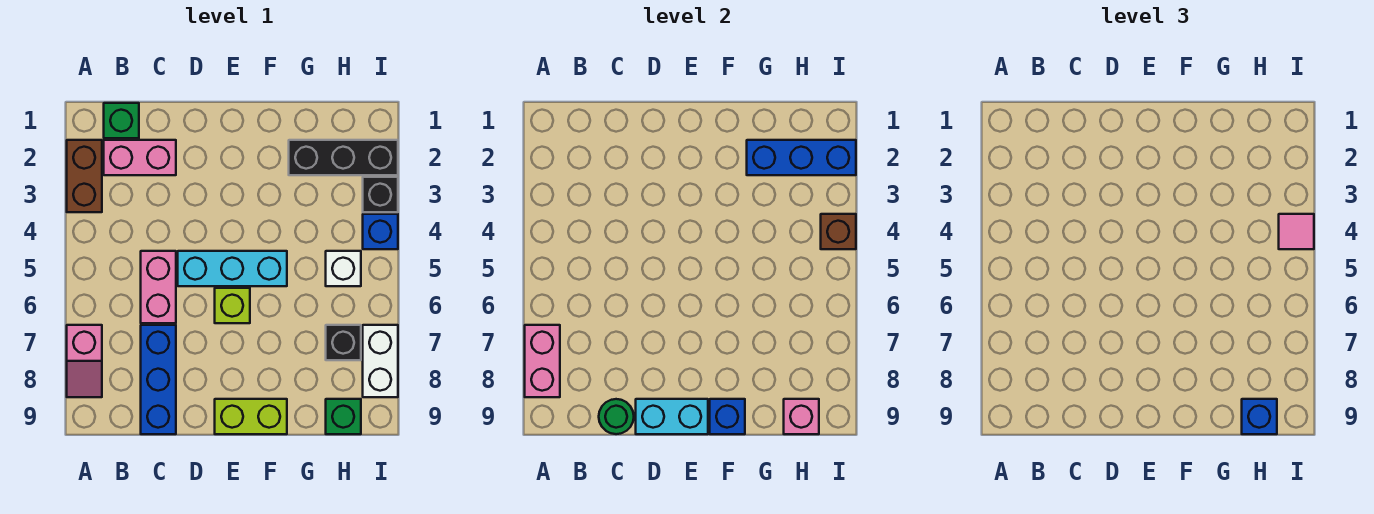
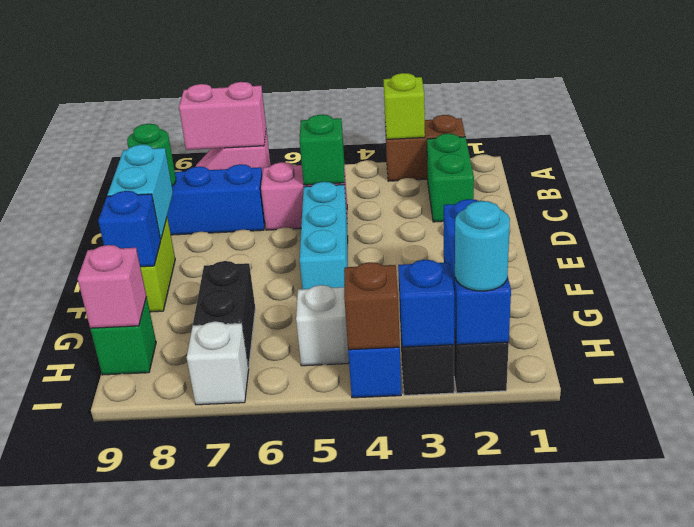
green 1x1 brick [104,103,139,138] -> green 1x1 brick moved to [299,115,345,185]
pink 1x2 brick [104,140,176,175] -> green 1x2 brick [427,134,474,222]
lime 1x1 brick [215,288,250,323] -> lime 1x1 brick moved to [383,73,425,140]
black 1x1 brick [326,325,361,360] -> black 1x2 brick [193,261,255,368]
blue 1x1 brick [1242,399,1277,434] -> blue 1x1 brick moved to [398,260,454,347]
none -> cyan 1x1 round brick [455,201,510,291]
pink 1x1 tile [1279,214,1314,249] -> none
white 1x2 brick [363,325,398,397] -> white 1x1 brick [187,321,249,405]

